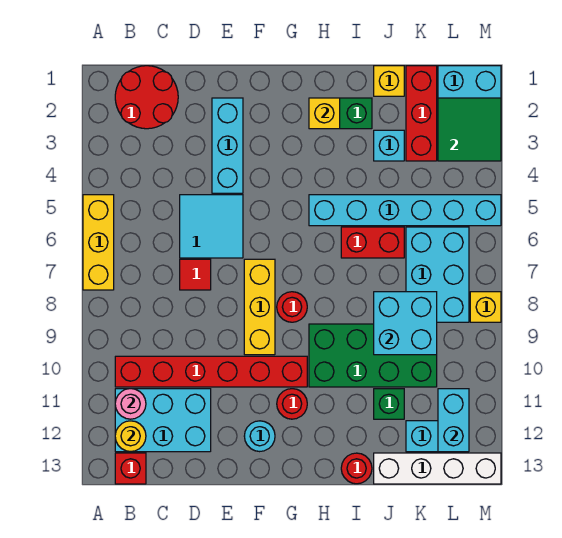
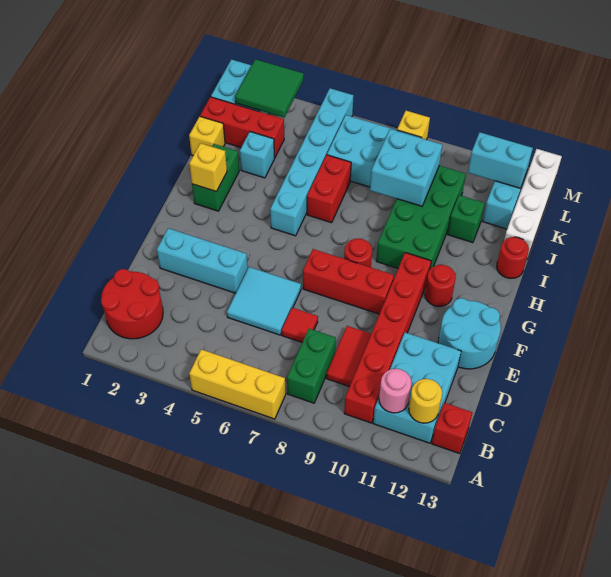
none -> green 1x2 brick [287,329,336,403]
none -> red 1x2 tile [326,326,371,387]
yellow 1x3 brick [244,259,275,355] -> red 1x3 brick [303,249,394,314]
cyan 1x1 round brick [244,421,275,452] -> cyan 2x2 round brick [438,298,501,369]

